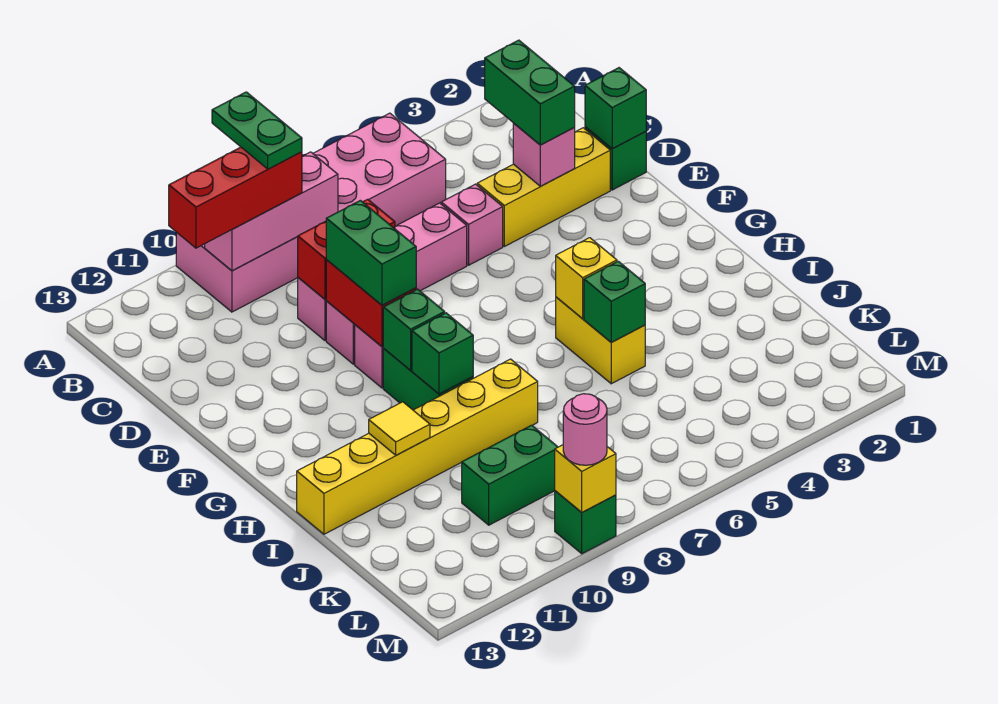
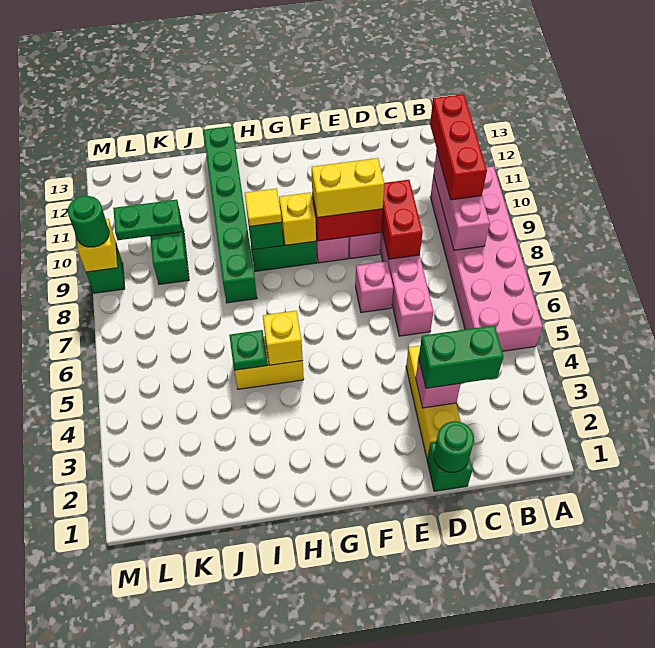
green 1x2 plate [212,92,302,169] -> green 1x2 plate moved to [113,200,182,240]
green 1x1 brick [585,68,646,149] -> green 1x1 round brick [434,421,474,472]
pink 1x1 brick [441,184,503,265] -> pink 1x1 brick moved to [355,261,393,313]
green 1x2 brick [326,200,416,305] -> yellow 1x2 brick [312,158,384,218]
green 1x1 brick [383,289,445,370] -> yellow 1x1 brick [279,193,316,245]
green 1x1 brick [584,261,645,342] -> green 1x1 plate [229,330,268,370]
yellow 1x6 brick [297,359,538,534] -> green 1x6 brick [203,126,257,303]
yellow 1x1 tile [369,402,430,455] -> yellow 1x1 tile moved to [245,189,282,226]
pink 1x1 round brick [563,394,607,465] -> green 1x1 round brick [68,196,109,247]

